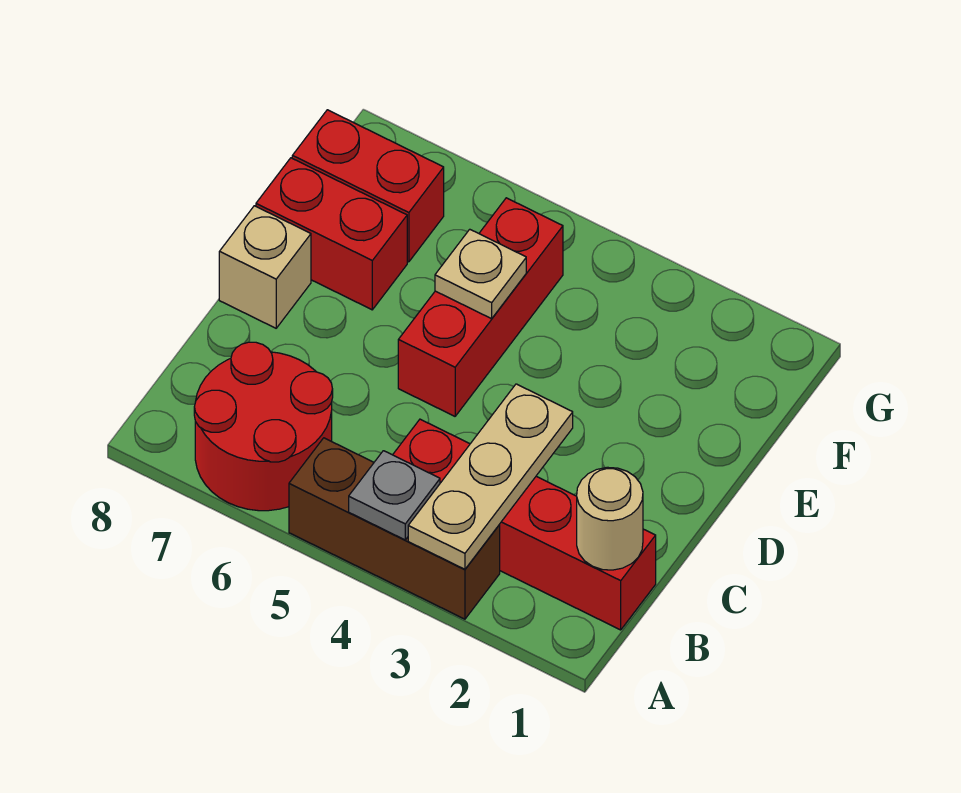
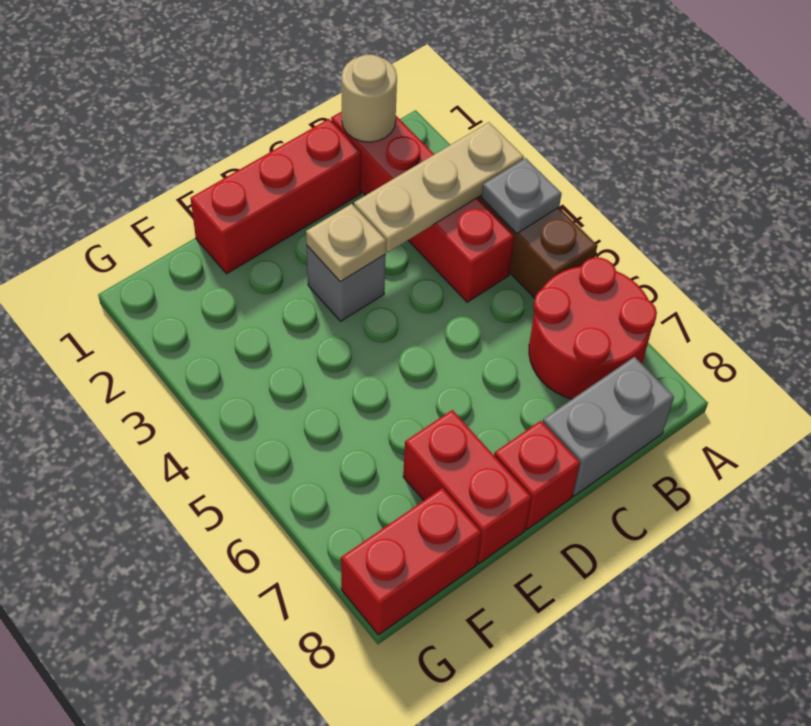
none -> grey 1x2 brick [543,357,674,496]
none -> grey 1x1 brick [306,245,386,321]
red 1x3 brick [398,198,563,416] -> red 1x3 brick moved to [191,119,361,274]
tan 1x1 brick [219,206,311,328] -> red 1x1 brick [494,421,580,529]
tan 1x1 plate [435,229,526,319] -> tan 1x1 plate moved to [306,204,386,282]
red 1x2 brick [292,110,444,262] -> red 1x2 brick turned to [341,488,481,635]

